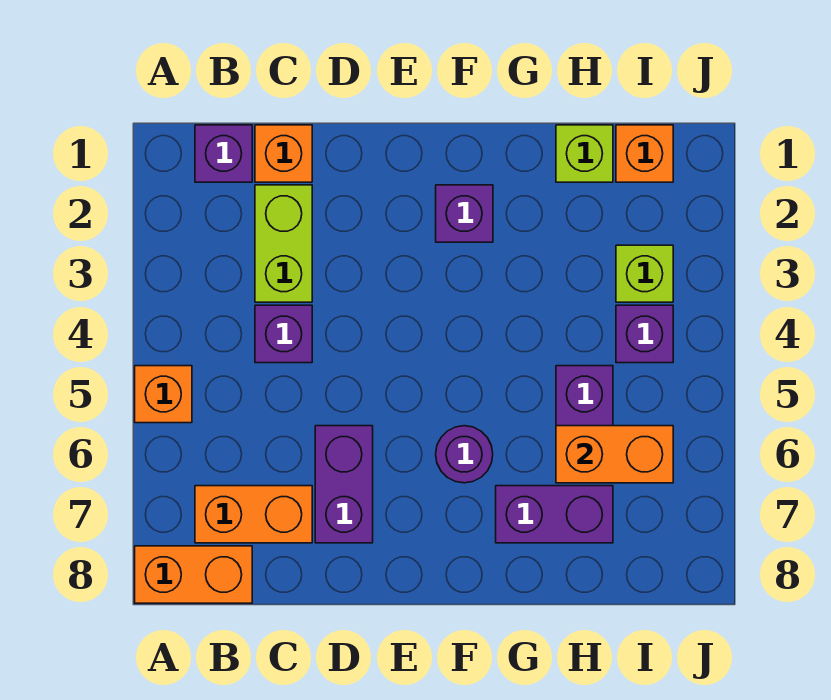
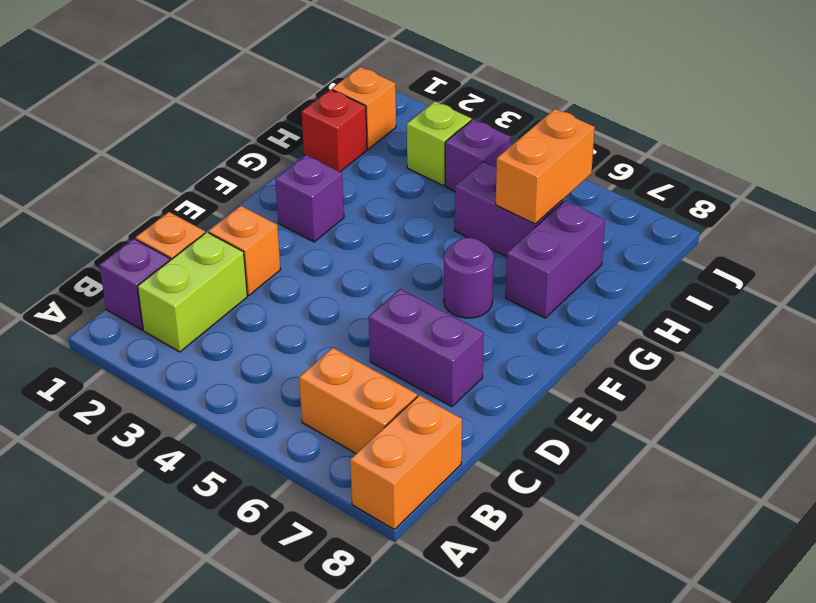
orange 1x1 brick [135,366,192,423] -> orange 1x1 brick moved to [208,206,280,295]
orange 1x2 brick [195,486,312,543] -> orange 1x2 brick turned to [299,348,417,453]
lime 1x2 brick [255,185,312,302] -> lime 1x2 brick turned to [138,232,247,352]
purple 1x1 brick [255,305,312,363] -> none
lime 1x1 brick [556,125,613,182] -> red 1x1 brick [302,89,367,172]

